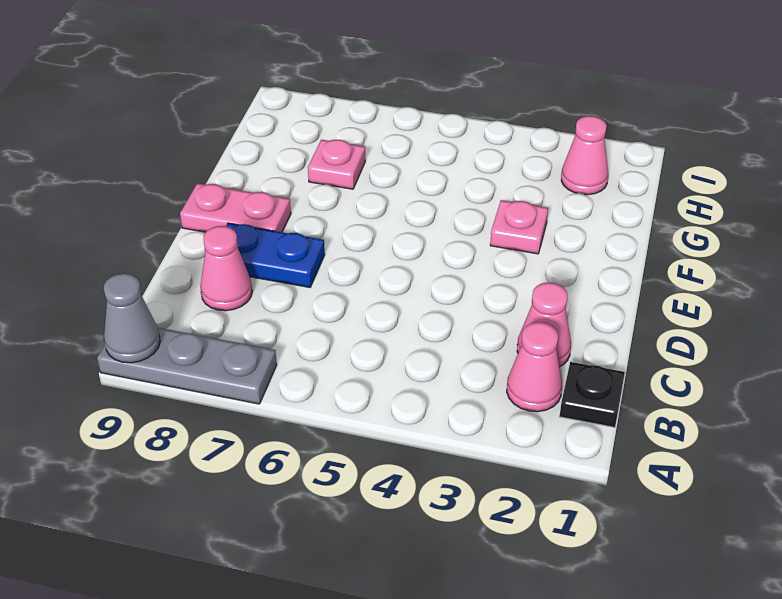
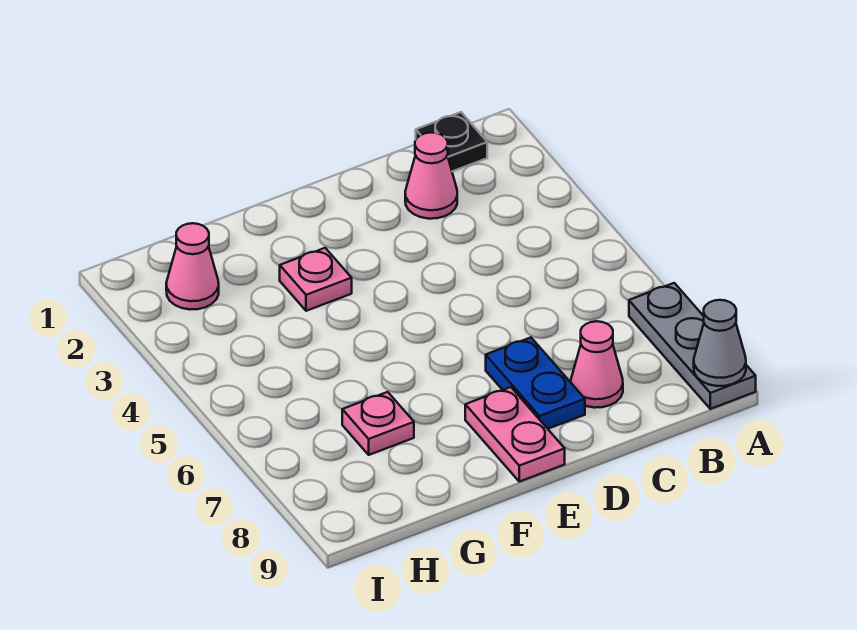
pink 1x1 cone [507,322,562,412] -> none

